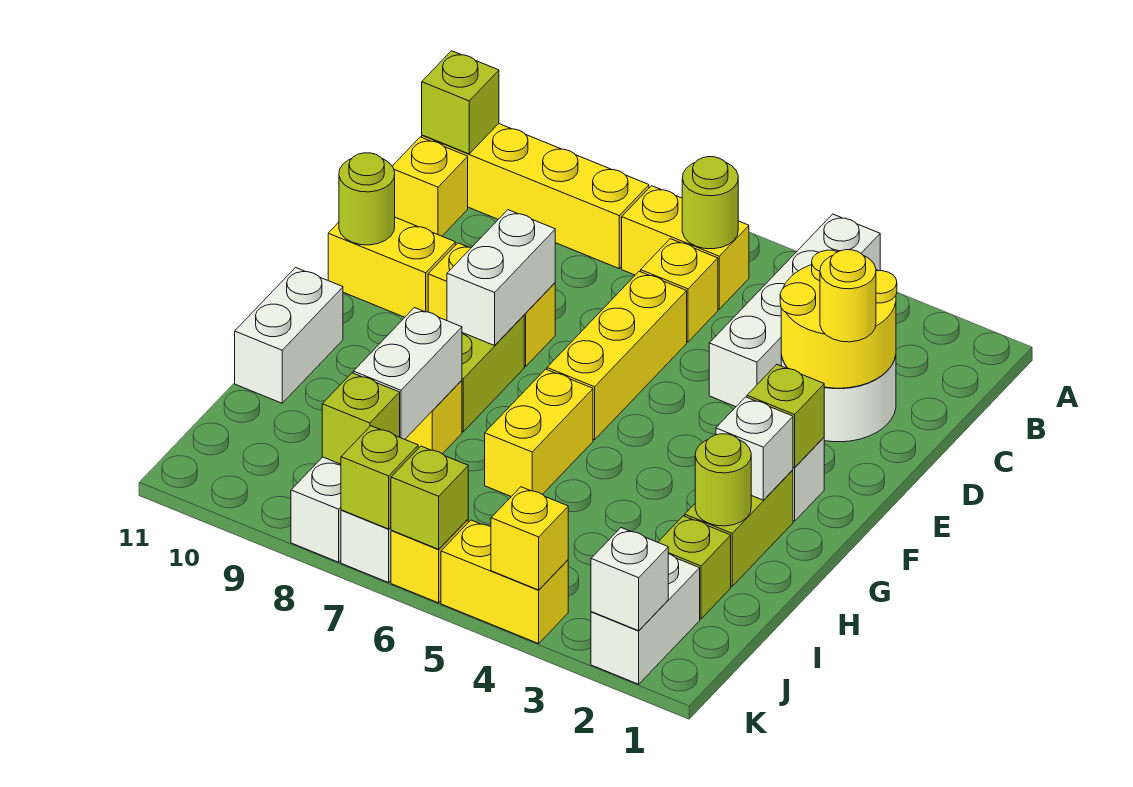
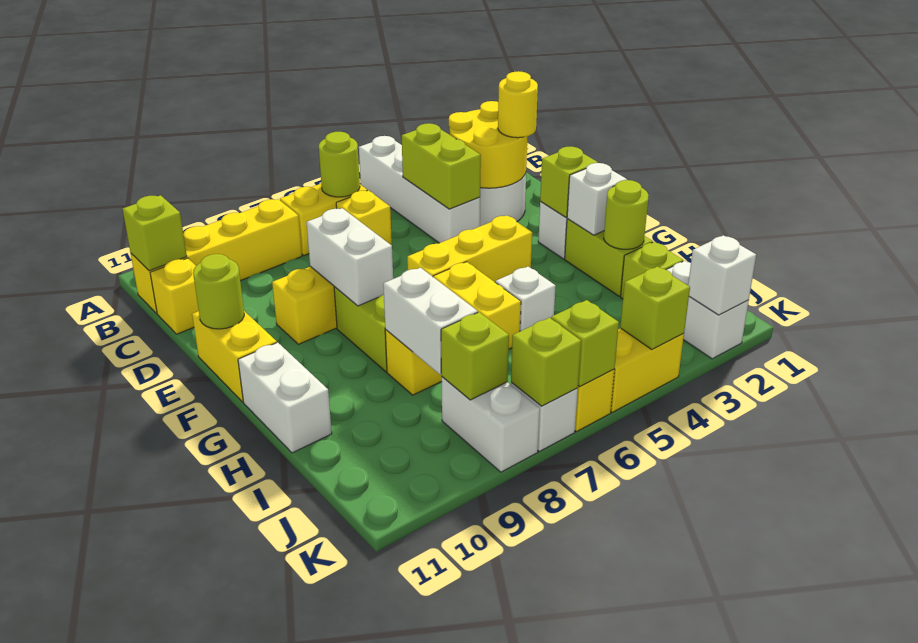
none -> lime 1x2 brick [402,123,481,209]
yellow 1x3 brick [547,271,687,440] -> yellow 1x3 brick turned to [407,215,532,282]
yellow 1x2 brick [328,217,455,317] -> yellow 1x2 brick turned to [192,311,277,402]
none -> white 1x1 brick [495,267,556,331]
yellow 1x1 brick [491,487,568,590] -> lime 1x1 brick [620,267,690,349]

